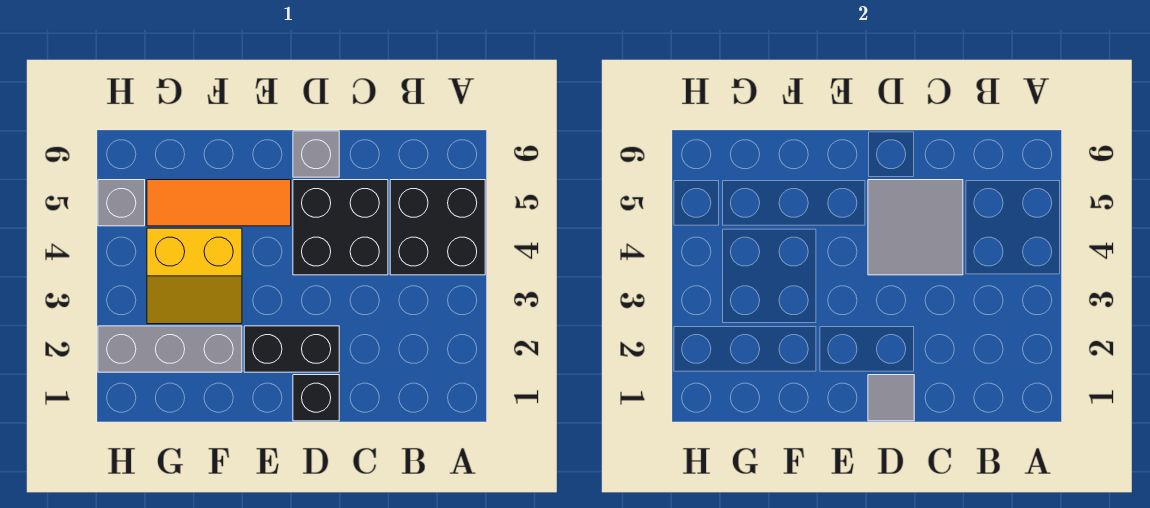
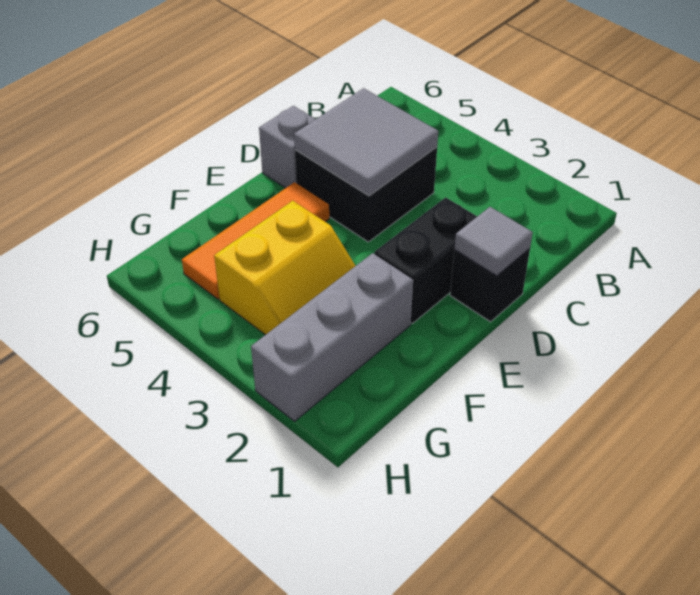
black 2x2 brick [390,180,485,275] -> none
grey 1x1 brick [98,180,145,226] -> none

